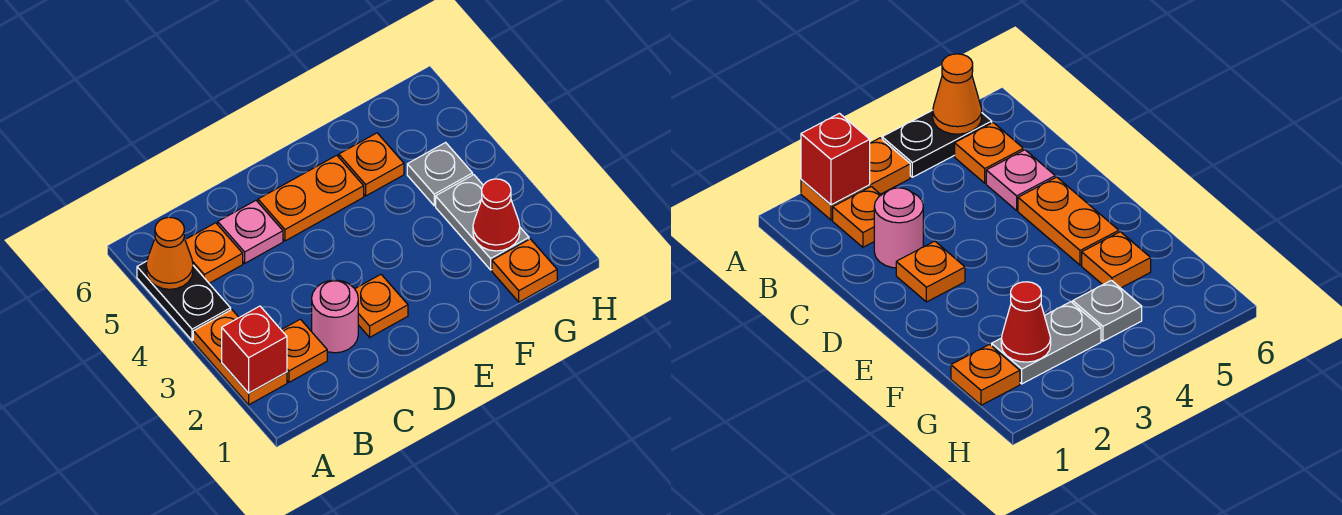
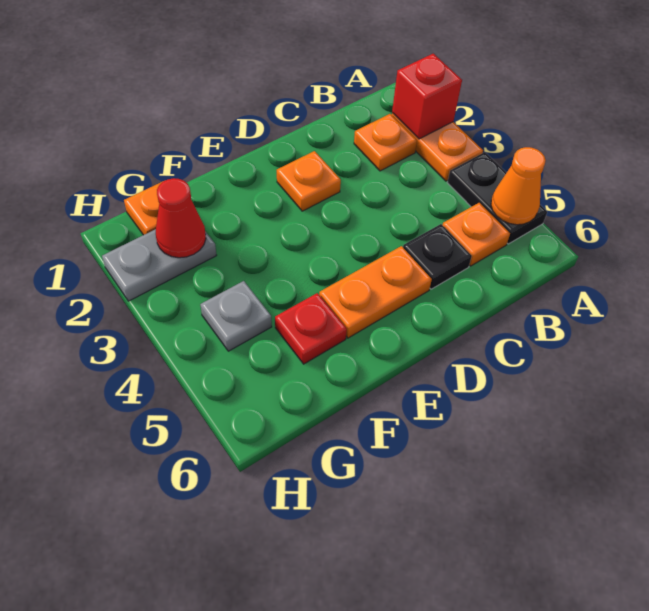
pink 1x1 round brick [312,280,358,353] -> none
pink 1x1 plate [218,201,283,263] -> black 1x1 plate [403,224,472,289]
orange 1x1 plate [339,133,404,196] -> red 1x1 plate [275,293,347,364]
grey 1x2 plate [436,175,529,270] -> grey 1x2 plate turned to [102,229,217,301]

